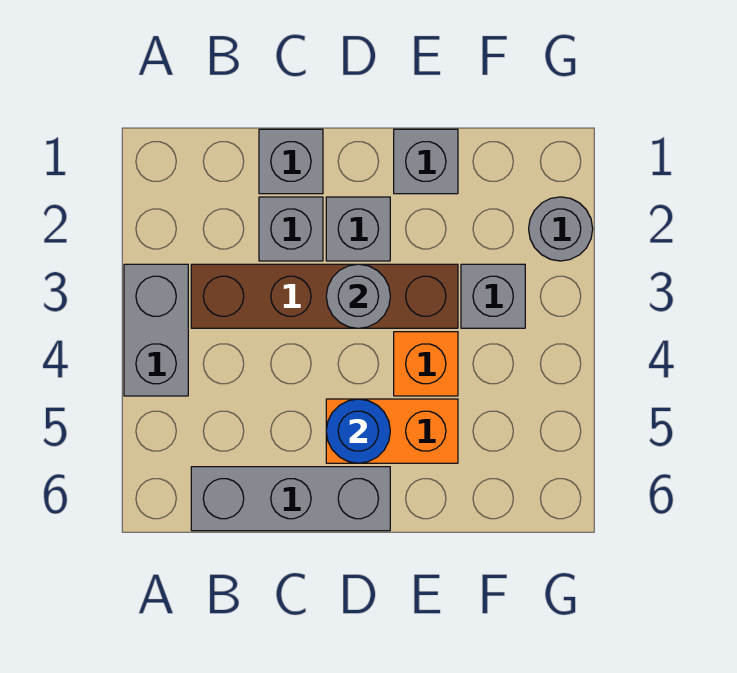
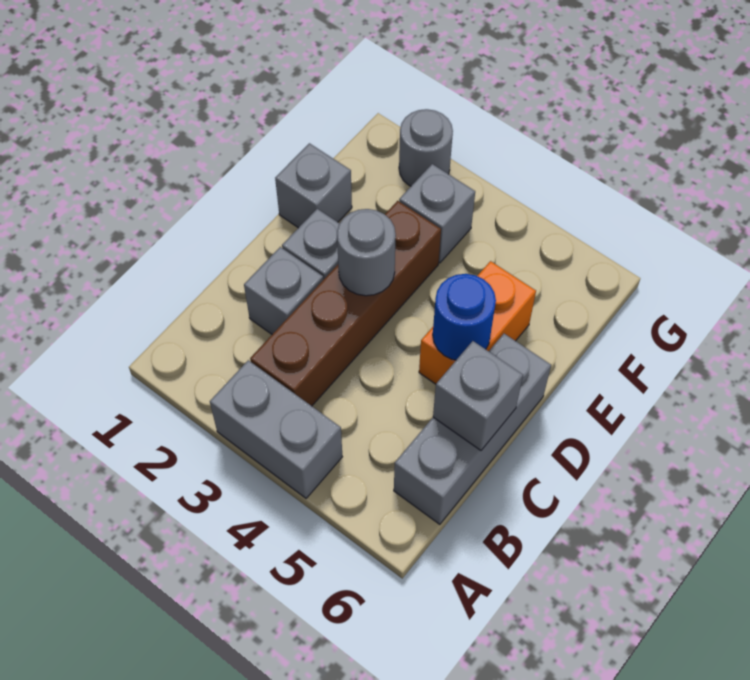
grey 1x1 brick [259,129,323,194] -> grey 1x1 brick moved to [433,341,523,450]
orange 1x1 brick [394,332,458,396] -> none

